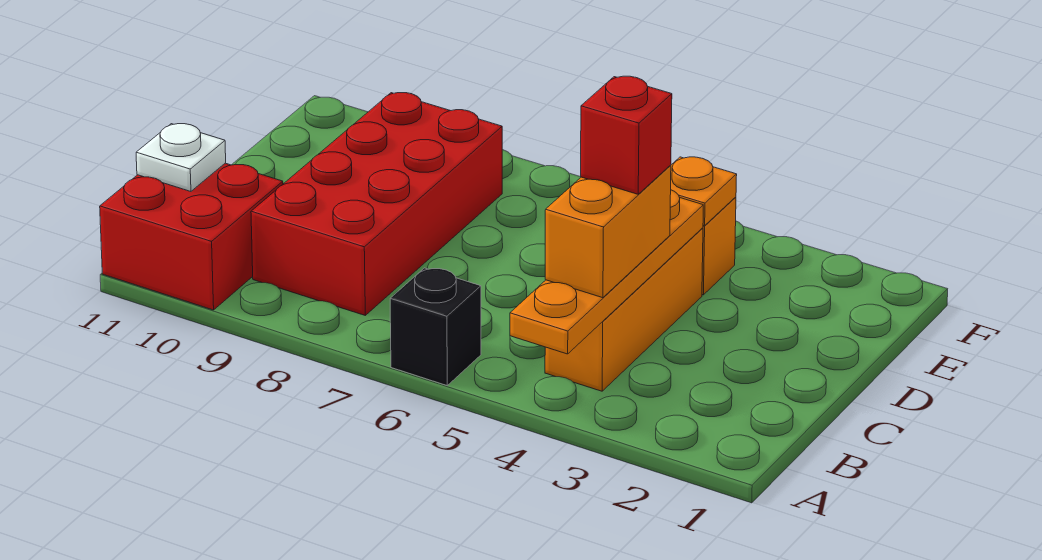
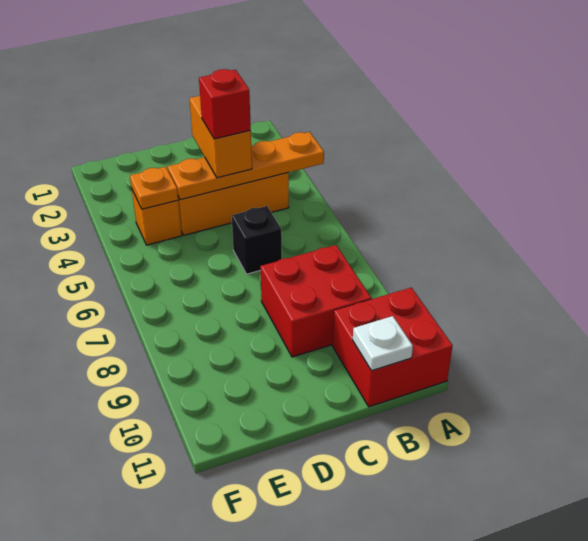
black 1x1 brick [390,268,481,385] -> black 1x1 brick moved to [232,206,282,274]
orange 1x2 brick [545,165,671,298] -> orange 1x2 brick turned to [189,96,252,178]
red 2x4 brick [251,93,502,315] -> red 2x2 brick [260,245,371,357]

